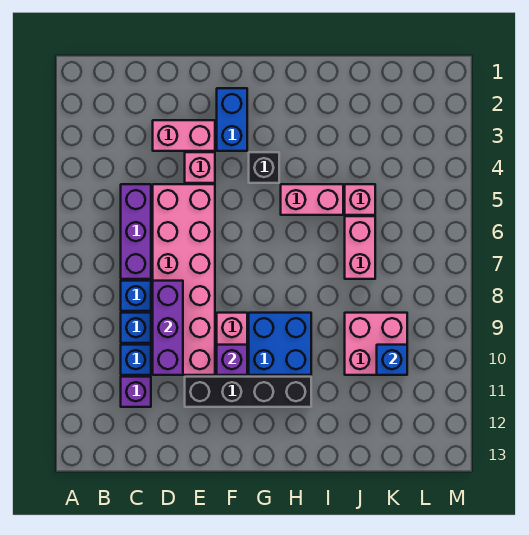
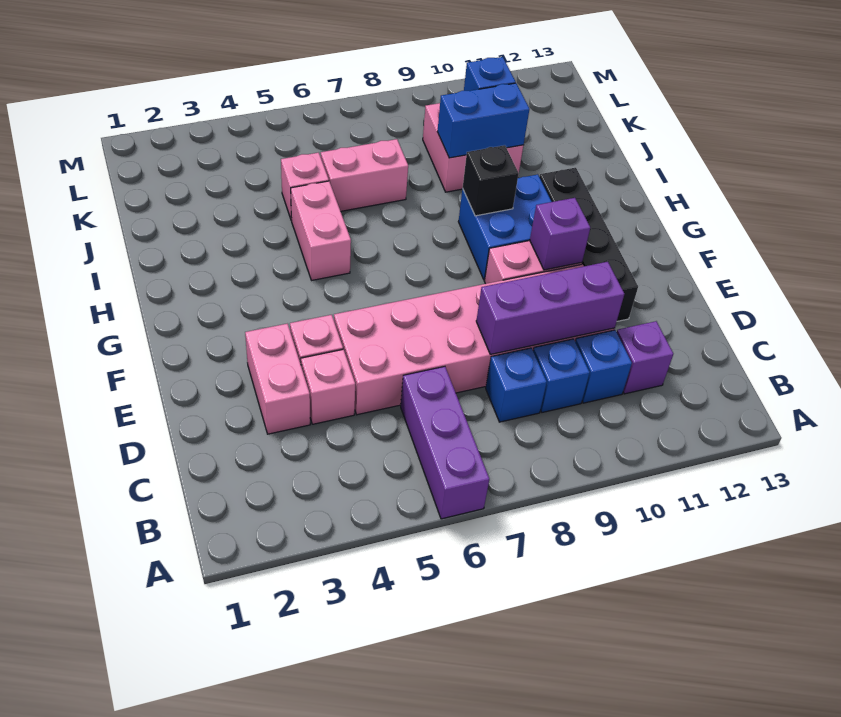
purple 1x3 brick [121,184,151,279] -> purple 1x3 brick turned to [401,367,489,519]
none -> pink 1x1 brick [301,349,355,424]
blue 1x2 brick [217,88,247,151] -> blue 1x2 brick moved to [437,83,529,158]
black 1x1 brick [249,152,279,183] -> black 1x1 brick moved to [463,145,519,216]

